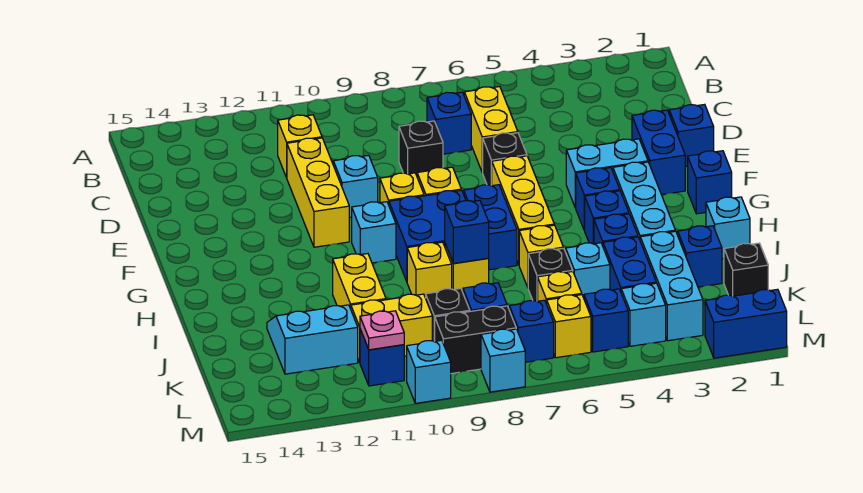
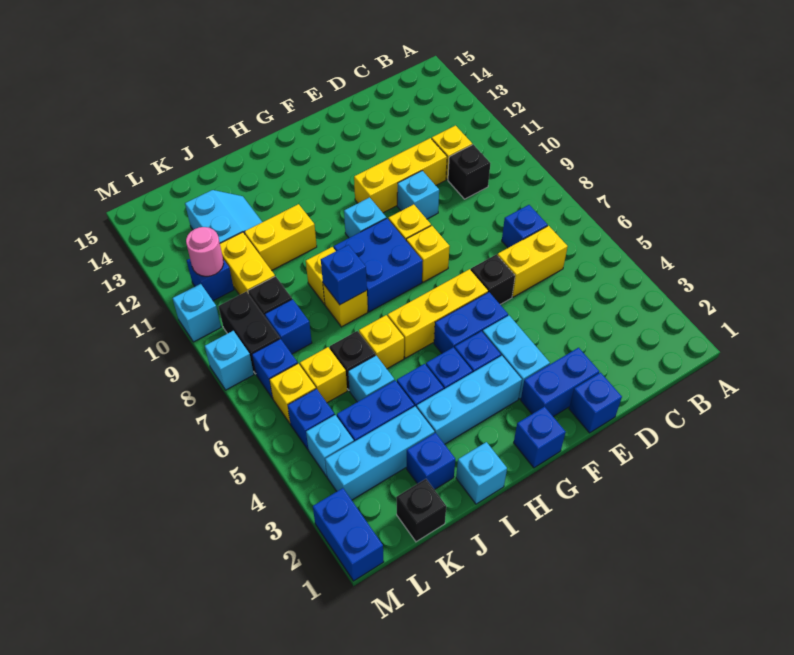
black 1x1 brick [399,121,443,176] -> black 1x1 brick moved to [448,145,490,199]
blue 1x2 brick [464,185,517,270] -> blue 1x2 brick moved to [434,292,508,353]
pink 1x1 plate [360,311,404,350] -> pink 1x1 round brick [186,227,224,276]

